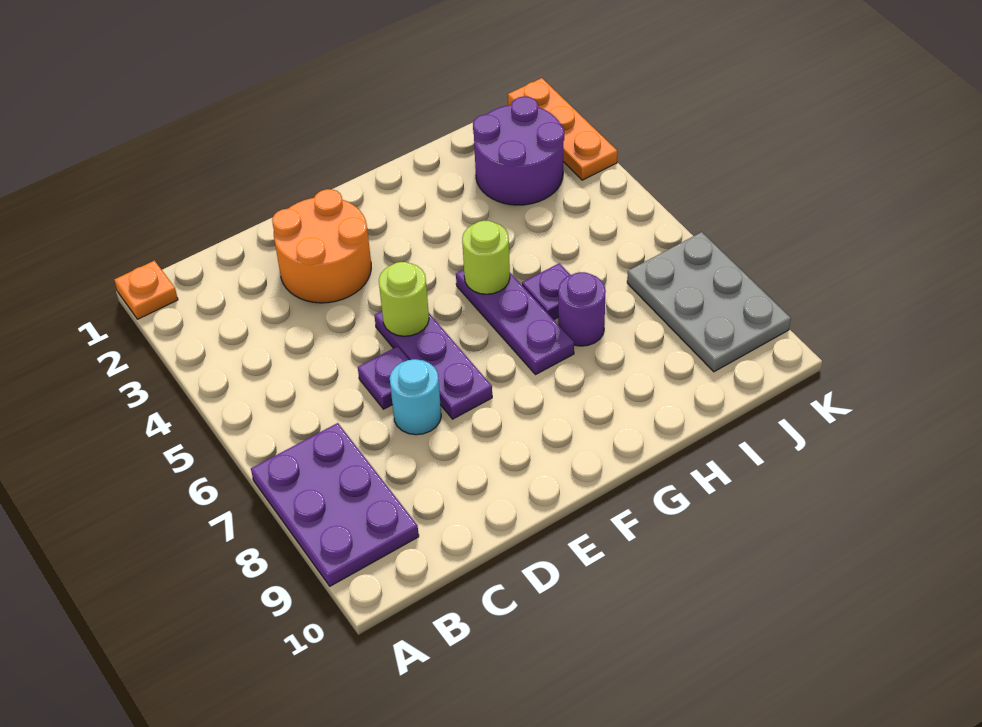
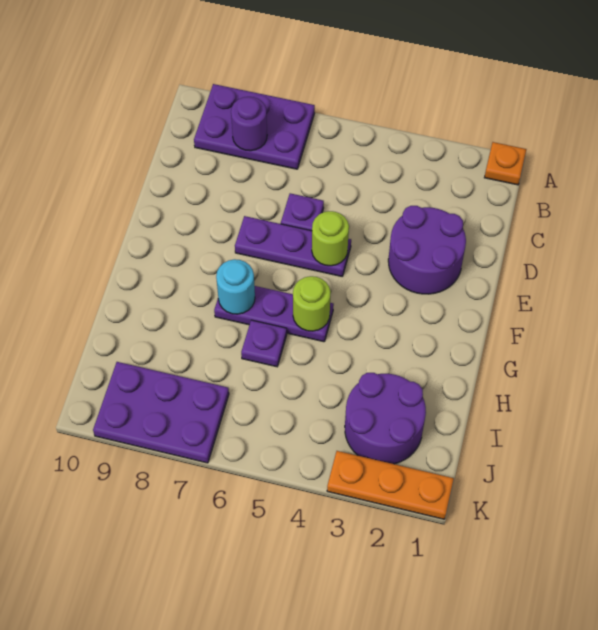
orange 2x2 round brick [272,189,371,303] -> purple 2x2 round brick [388,206,466,294]
cyan 1x1 round brick [390,359,441,435] -> cyan 1x1 round brick moved to [216,259,255,314]
purple 1x1 round brick [558,272,606,346] -> purple 1x1 round brick moved to [231,97,267,151]
grey 2x3 plate [627,232,791,372] -> purple 2x3 plate [93,362,229,463]

